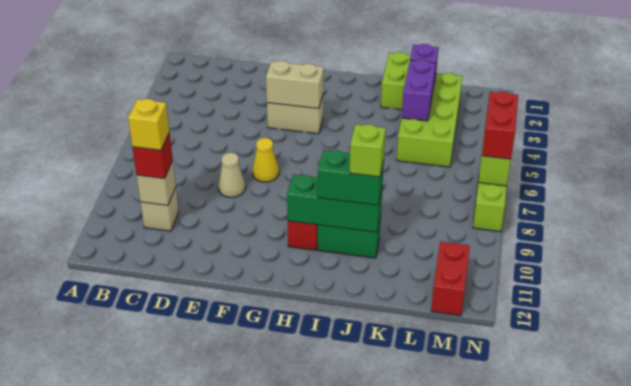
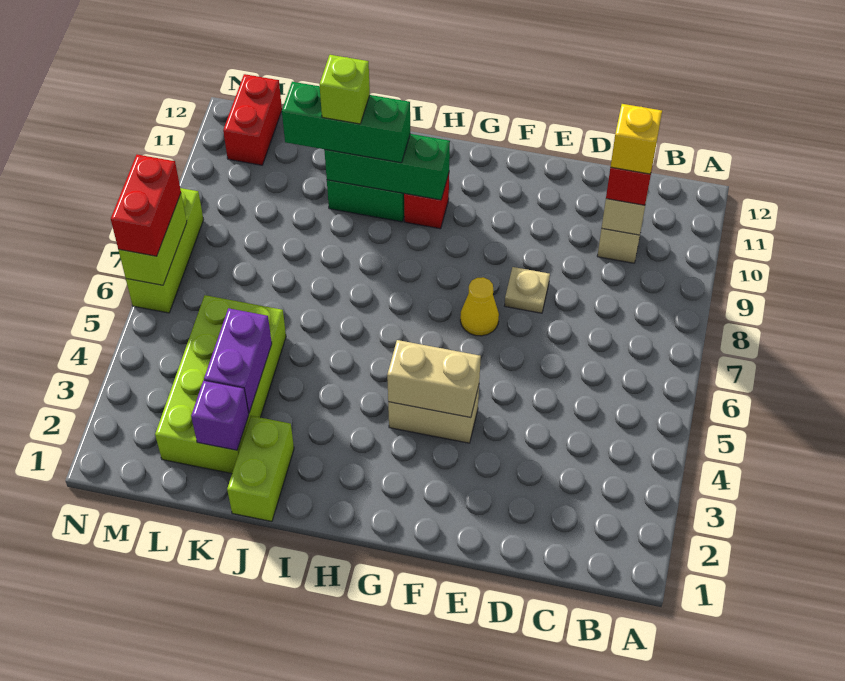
tan 1x1 cone [218,153,246,197] -> tan 1x1 plate [504,267,550,313]
green 1x2 brick [318,150,384,205] -> green 1x3 brick [282,82,410,163]

